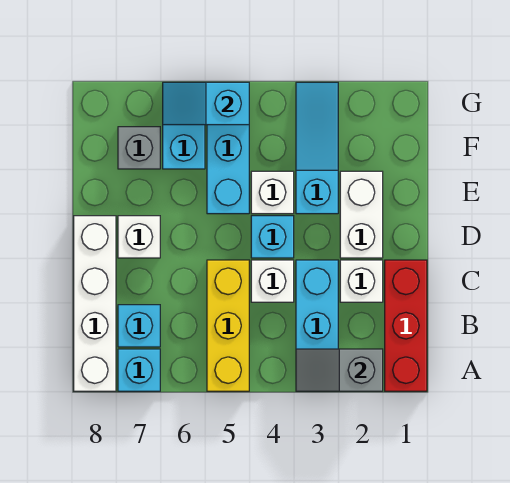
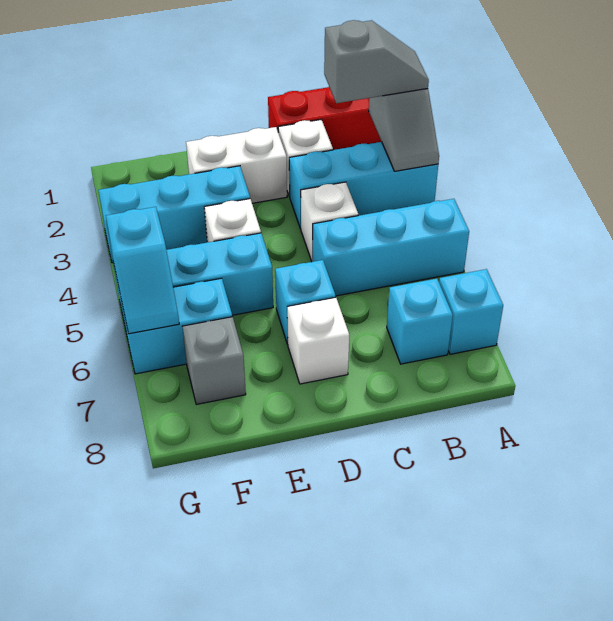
none -> grey 1x2 slope [324,20,429,103]
yellow 1x3 brick [207,260,249,391] -> cyan 1x3 brick [313,199,469,296]
white 1x4 brick [74,216,116,391] -> none
cyan 1x1 brick [251,216,294,258] -> cyan 1x1 brick moved to [275,260,336,344]
cyan 1x3 slope [296,82,338,214] -> cyan 1x3 brick [98,166,250,263]

